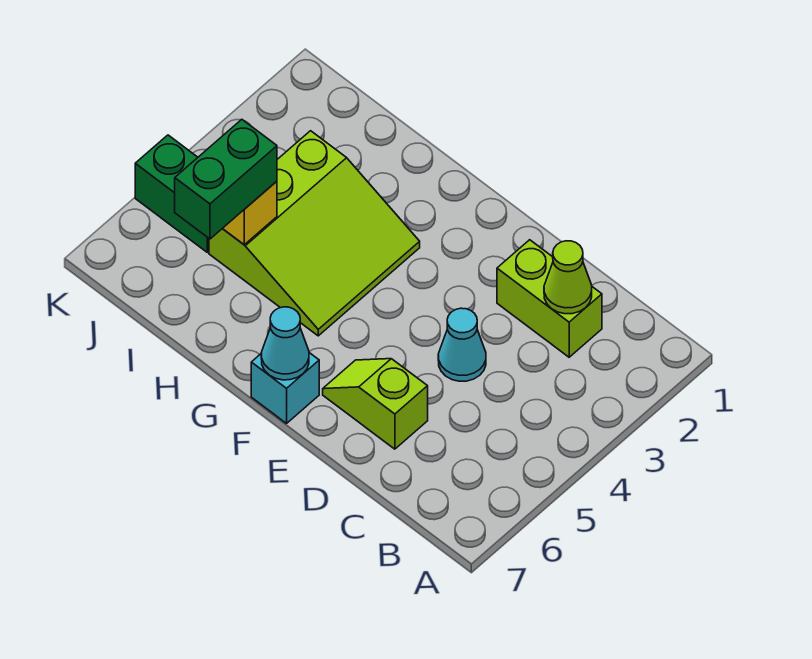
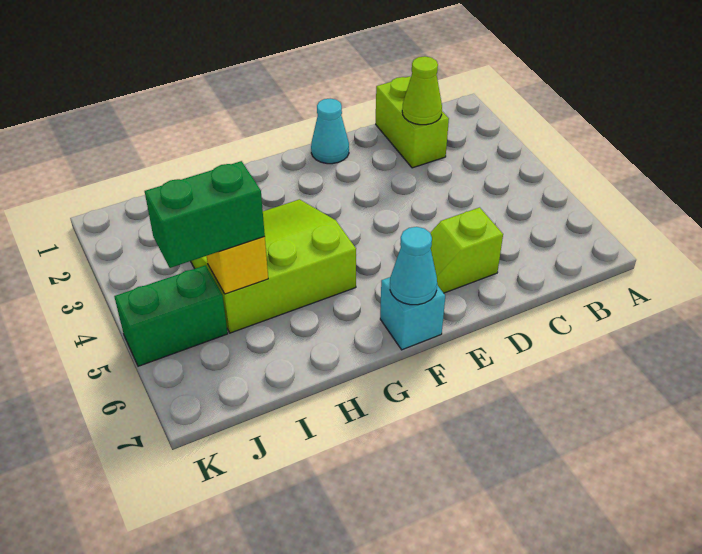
lime 1x2 brick [497,240,602,357] -> lime 1x2 brick turned to [376,76,449,168]
cyan 1x1 cone [438,308,486,381] -> cyan 1x1 cone moved to [311,98,349,164]
lime 3x3 slope [209,131,420,336] -> lime 3x3 slope turned to [191,199,356,333]
green 1x2 brick [175,120,277,239] -> green 1x2 brick turned to [145,161,265,268]

